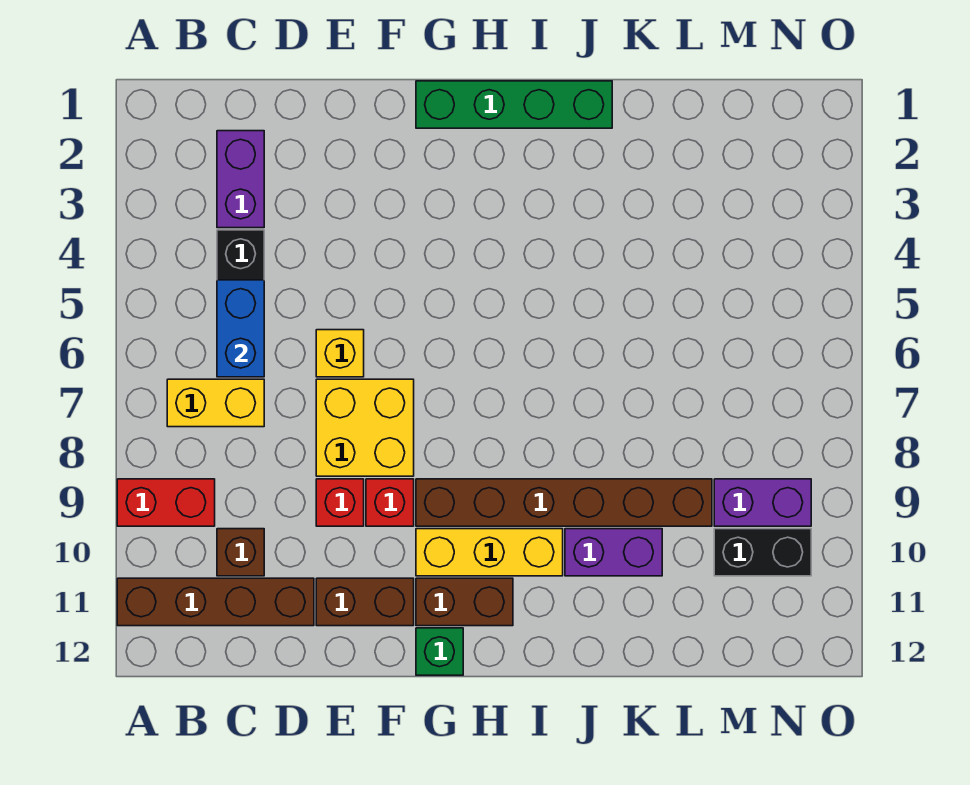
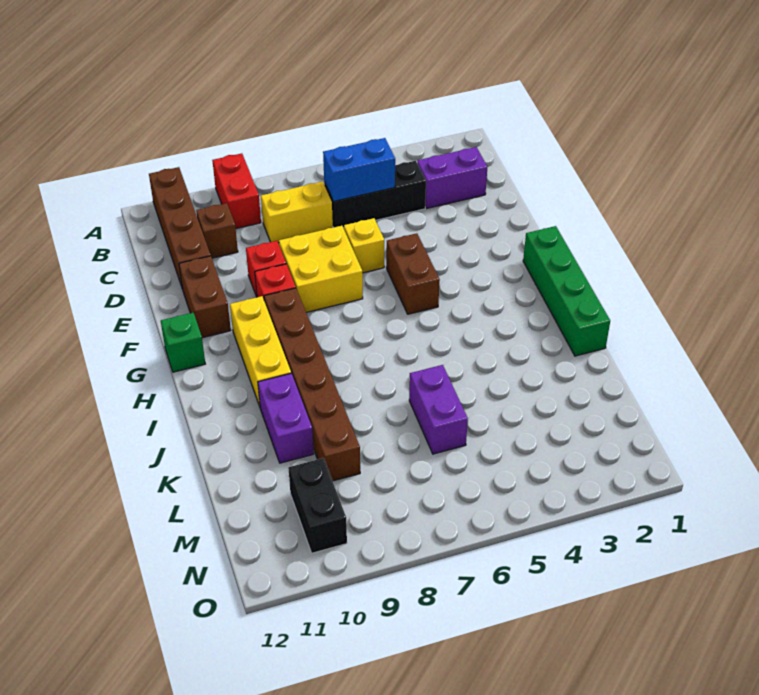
yellow 1x2 brick [167,379,264,427] -> yellow 1x2 brick turned to [261,182,333,243]
brown 1x2 brick [416,578,513,626] -> brown 1x2 brick moved to [386,233,440,314]
purple 1x2 brick [714,479,811,526] -> purple 1x2 brick moved to [409,365,468,454]

